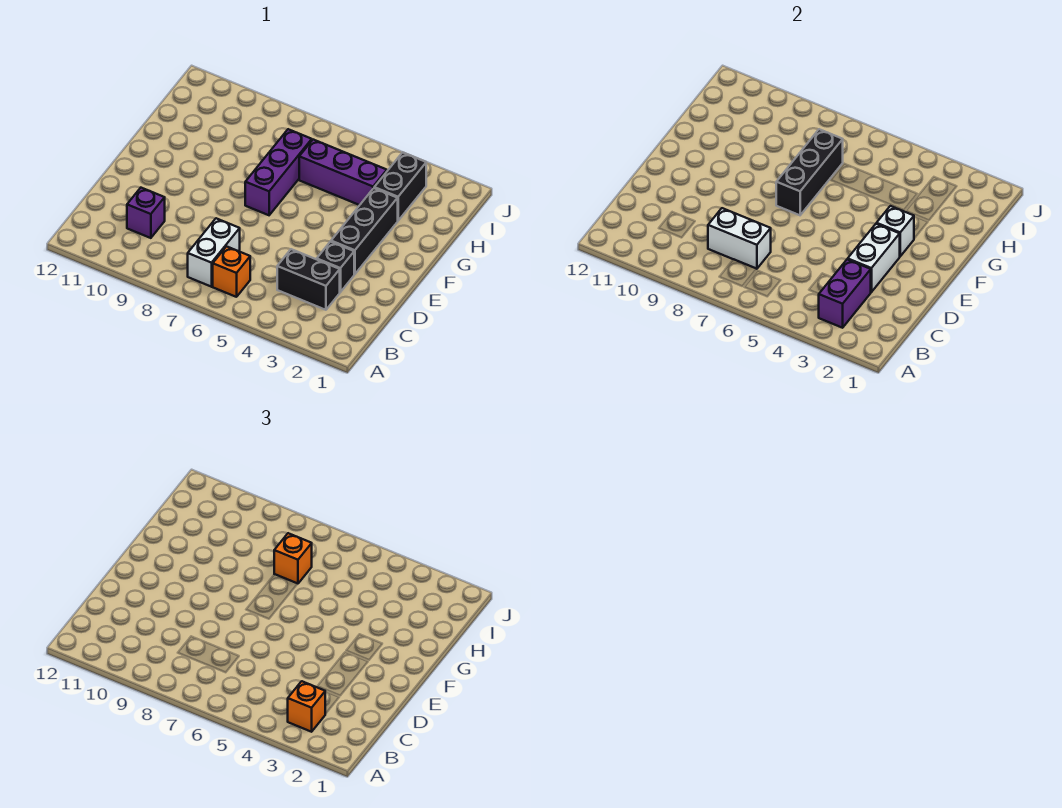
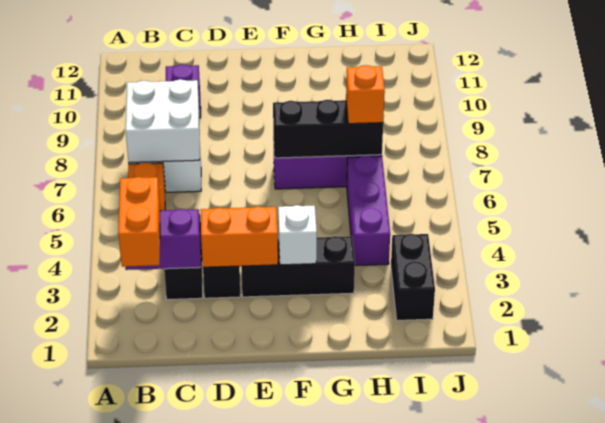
orange 1x1 brick [288,681,325,732] -> orange 1x2 brick [118,177,160,267]
white 1x2 brick [708,208,771,269] -> white 2x2 brick [126,79,200,163]
white 1x2 brick [848,224,900,292] -> orange 1x2 brick [201,206,278,267]
black 1x2 brick [374,152,426,221] -> black 1x2 brick turned to [391,234,435,320]

